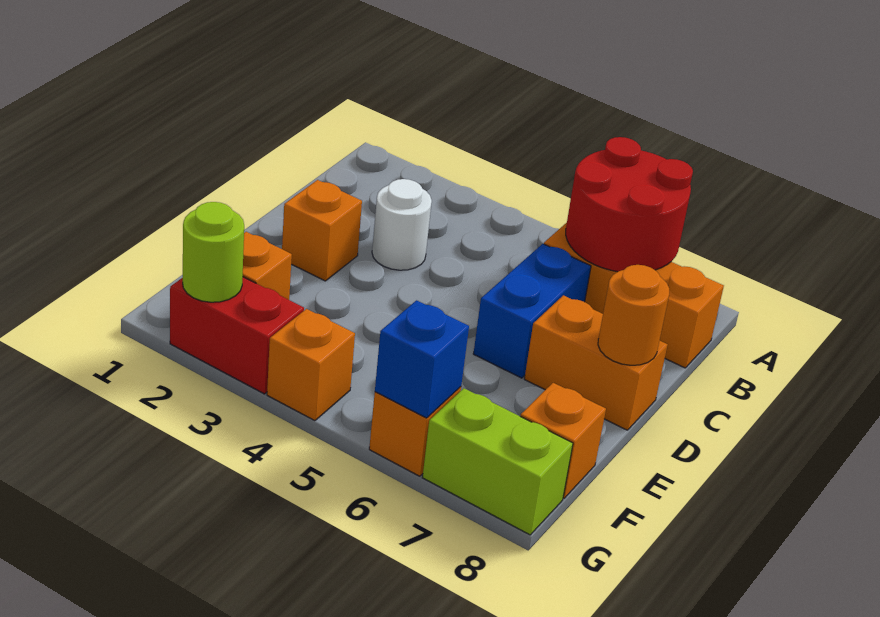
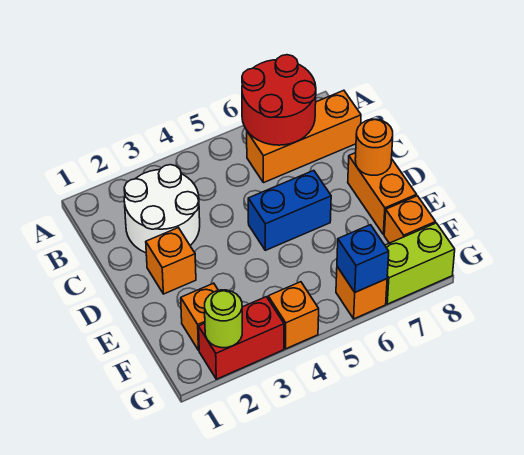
white 1x1 round brick [372,179,432,270] -> white 2x2 round brick [124,165,200,253]
blue 1x2 brick [473,244,591,378] -> blue 1x2 brick turned to [248,170,331,250]
orange 1x2 brick [524,295,668,430] -> orange 1x2 brick turned to [348,153,417,235]

